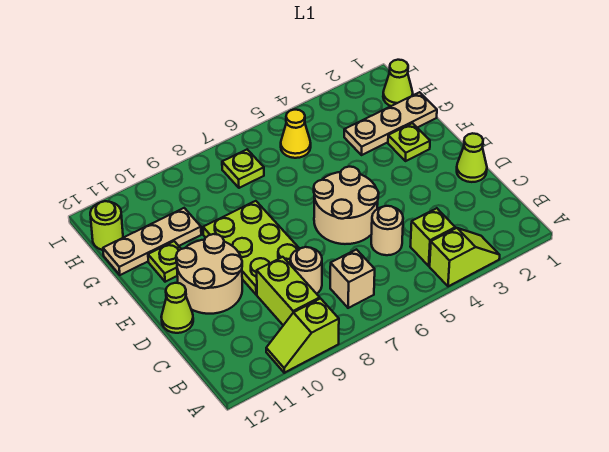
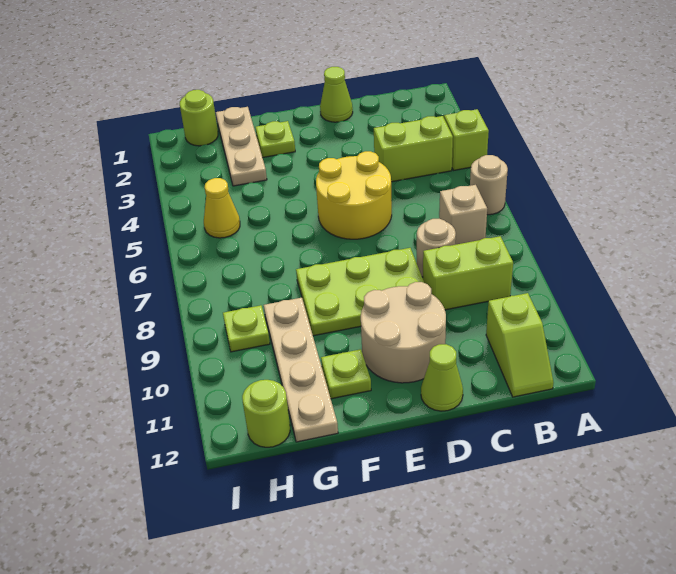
lime 1x2 slope [266,299,339,373] -> lime 1x2 slope moved to [486,293,553,397]
lime 1x1 brick [410,208,455,266] -> lime 1x2 brick [374,116,453,182]
tan 1x1 round brick [371,206,403,255] -> tan 1x1 round brick moved to [470,155,508,215]
tan 2x2 round brick [314,167,379,244] -> yellow 2x2 round brick [316,151,392,239]
tan 1x3 plate [103,208,201,275] -> tan 1x4 plate [264,298,338,442]
lime 1x1 cone [383,60,413,106] -> lime 1x1 round brick [180,90,218,146]
lime 1x1 plate [222,150,264,188] -> lime 1x1 plate moved to [223,305,270,352]

